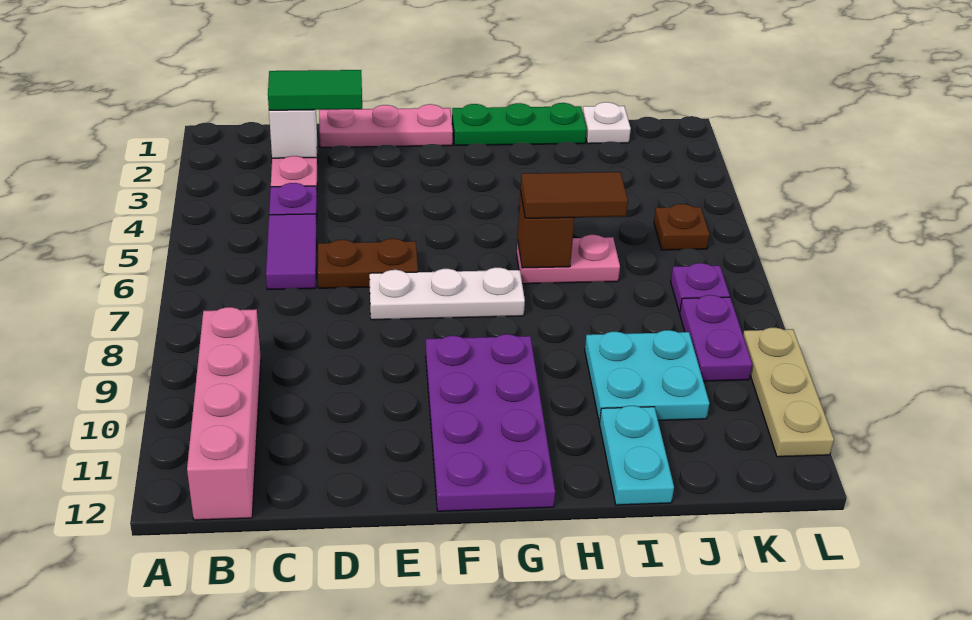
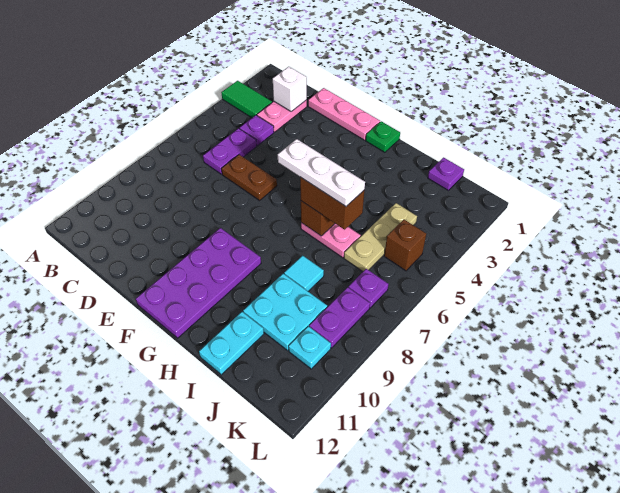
pink 1x4 brick [187,307,261,520] -> none
green 1x2 tile [268,70,362,110] -> green 1x2 tile moved to [221,81,272,118]
purple 1x2 tile [266,214,317,290] -> purple 1x2 plate [203,128,257,174]
white 1x3 plate [369,268,525,320] -> white 1x3 plate moved to [278,139,365,206]
green 1x3 plate [452,103,587,145] -> green 1x1 plate [366,121,400,152]
brown 1x2 tile [521,172,628,218] -> brown 1x2 brick [300,177,365,230]
none -> cyan 1x1 tile [284,256,324,291]
white 1x1 plate [583,102,631,144] -> purple 1x1 plate [428,158,464,190]
brown 1x1 plate [654,204,710,250] -> brown 1x1 brick [384,220,426,271]
none -> cyan 1x1 plate [289,326,331,369]
tan 1x3 plate [743,327,834,457] -> tan 1x3 plate moved to [344,203,417,271]

